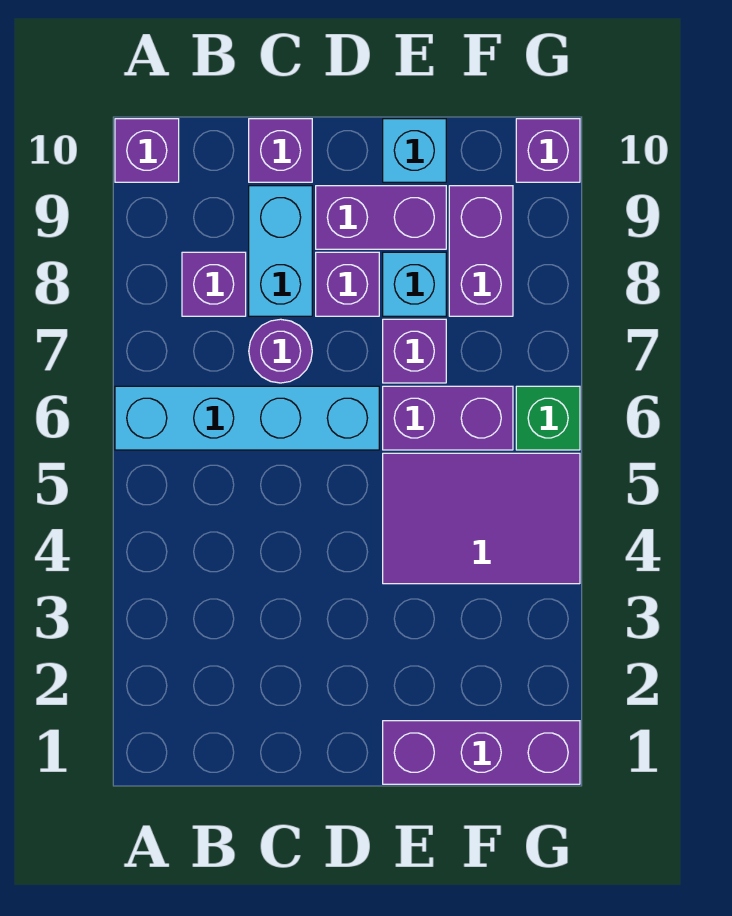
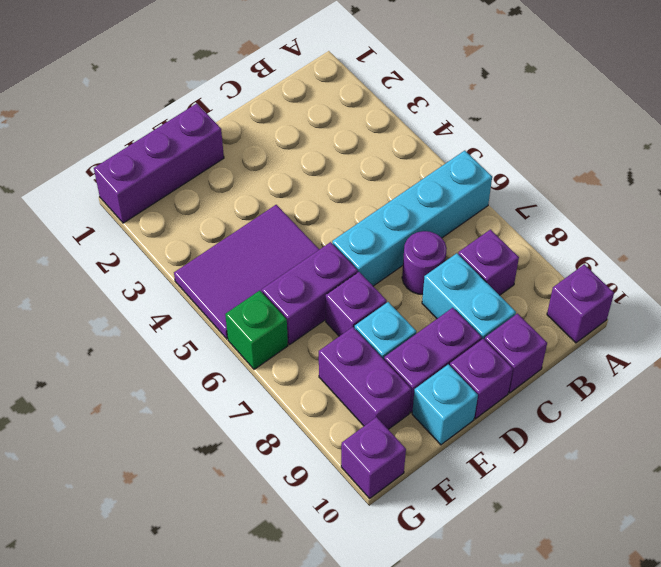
purple 1x1 brick [316,252,379,316] -> purple 1x1 brick moved to [450,339,513,419]

